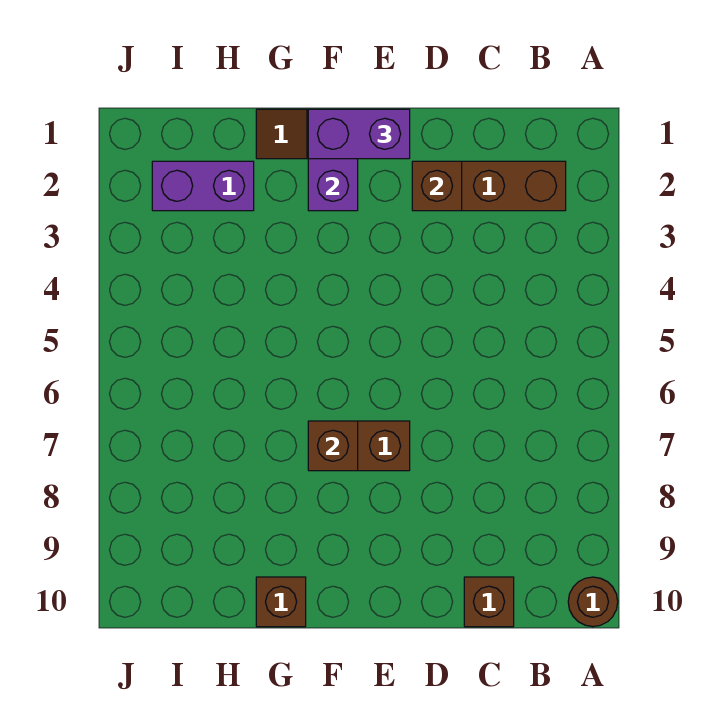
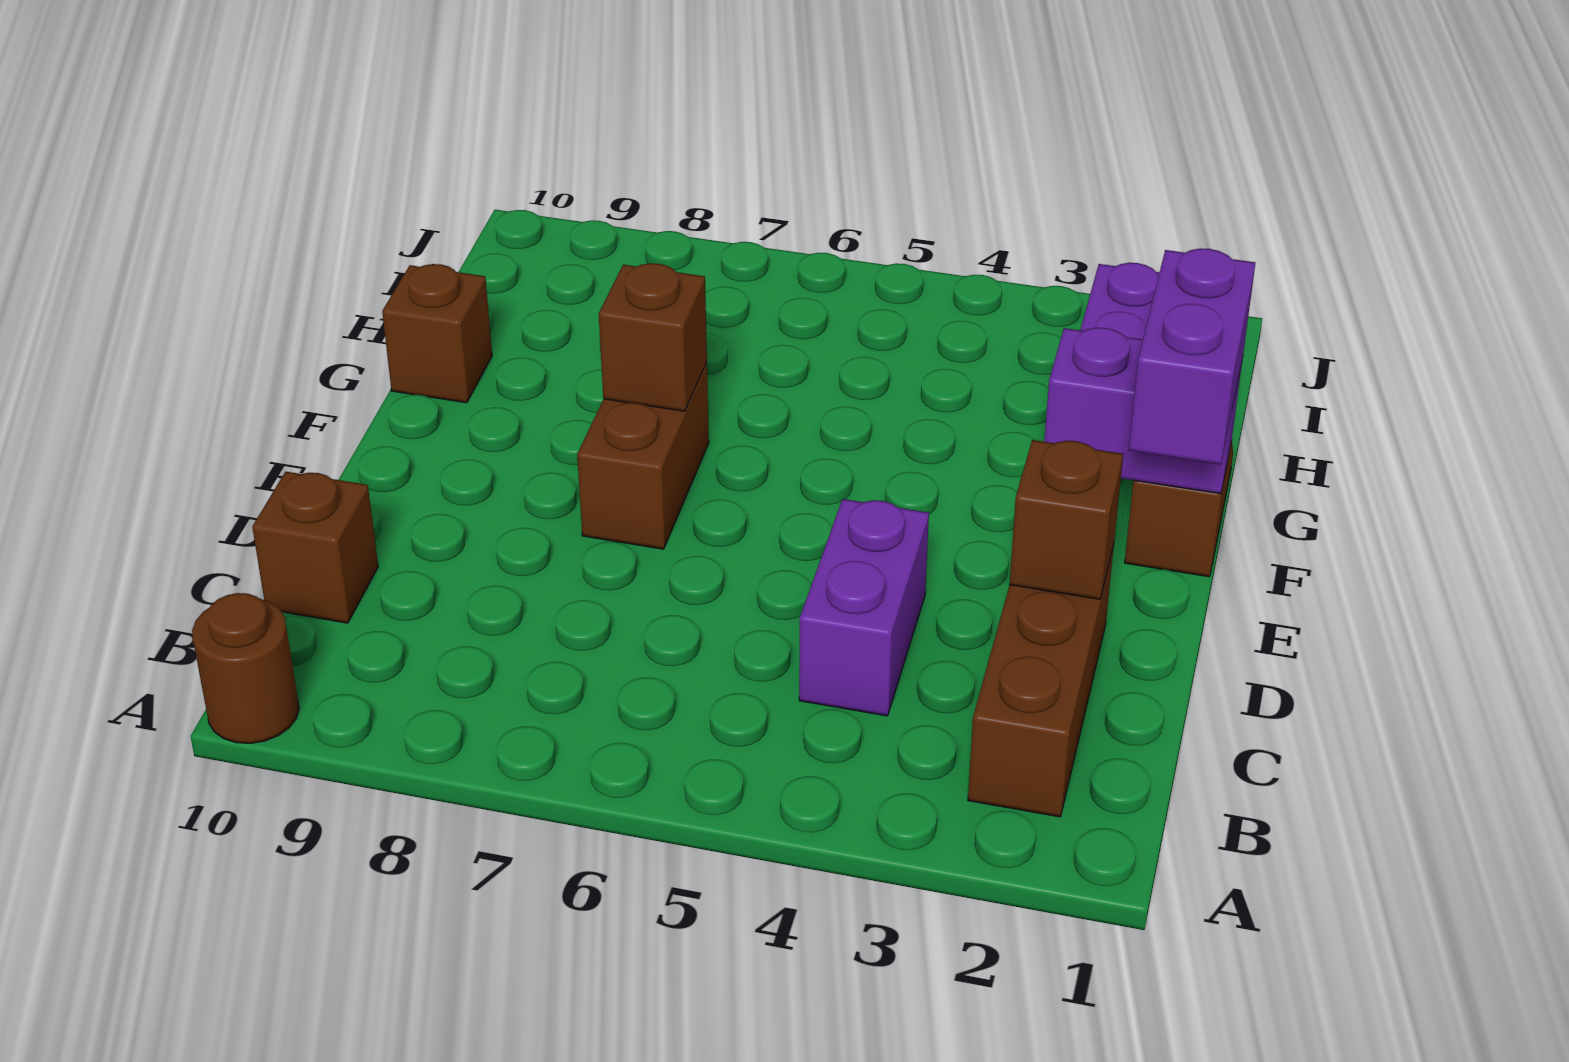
none -> purple 1x2 brick [799,499,929,716]

